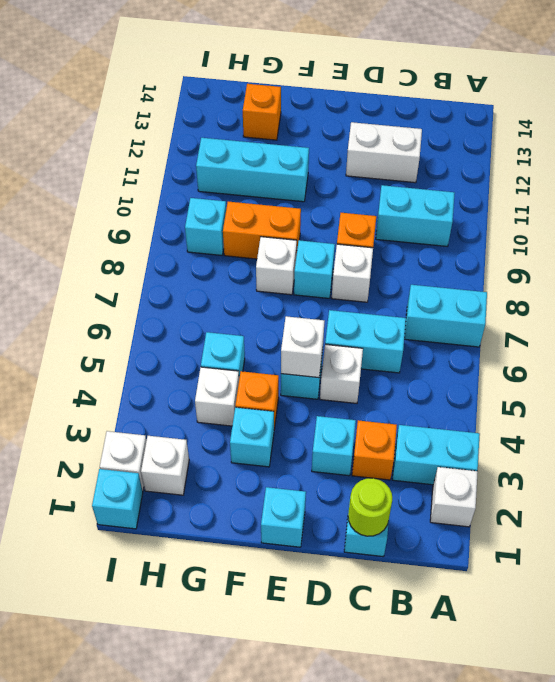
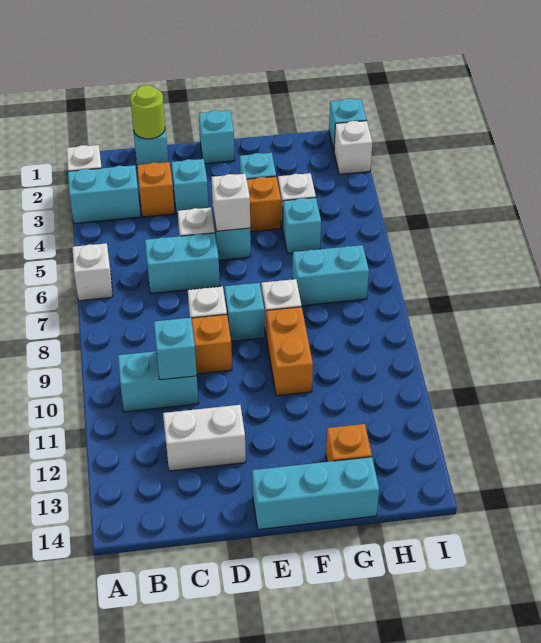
cyan 1x2 brick [404,285,487,347] -> cyan 1x2 brick moved to [292,245,369,306]
orange 1x2 brick [223,202,301,259] -> orange 1x2 brick turned to [266,307,313,396]
cyan 1x3 brick [196,138,309,202] -> cyan 1x3 brick moved to [252,457,379,530]
white 1x1 brick [141,436,189,495] -> white 1x1 brick moved to [72,243,113,301]
cyan 1x1 brick [185,198,226,255] -> cyan 1x1 brick moved to [154,318,197,380]

